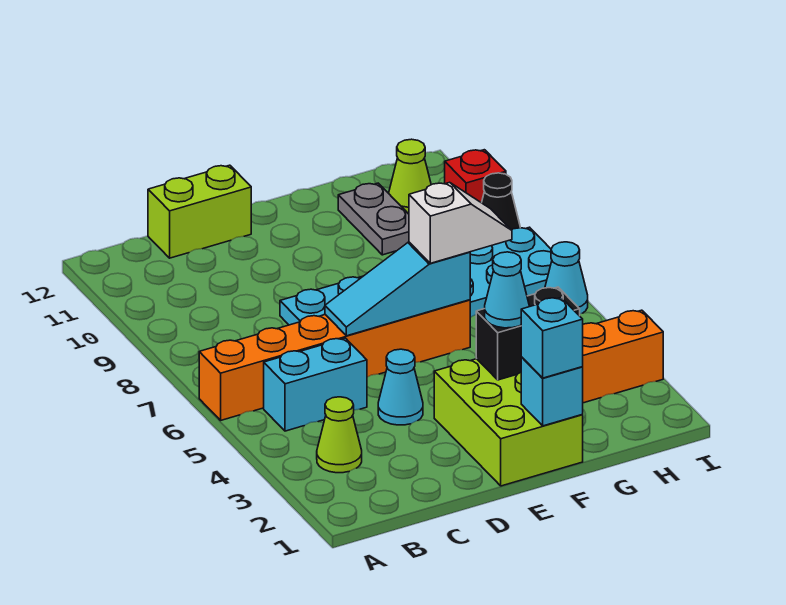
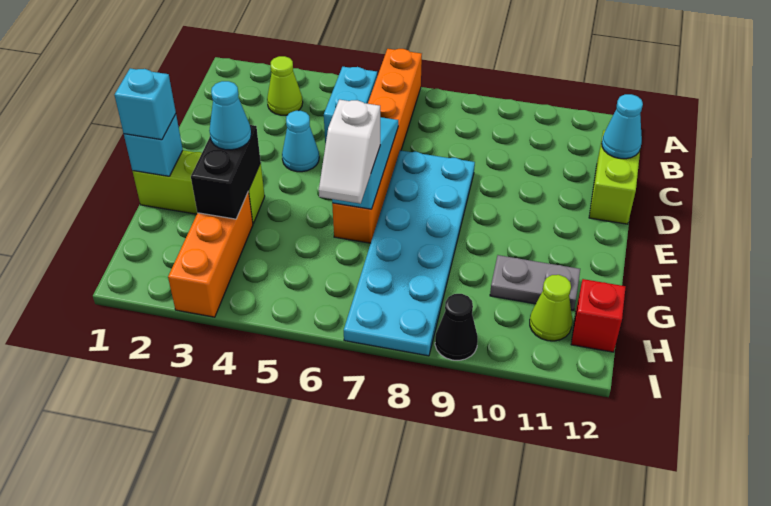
lime 2x3 brick [434,359,583,486] -> lime 1x3 brick [133,150,265,223]
cyan 1x1 cone [545,242,588,314] -> cyan 1x1 cone moved to [602,94,643,159]
red 1x1 brick [445,150,506,203] -> red 1x1 brick moved to [571,279,626,352]

